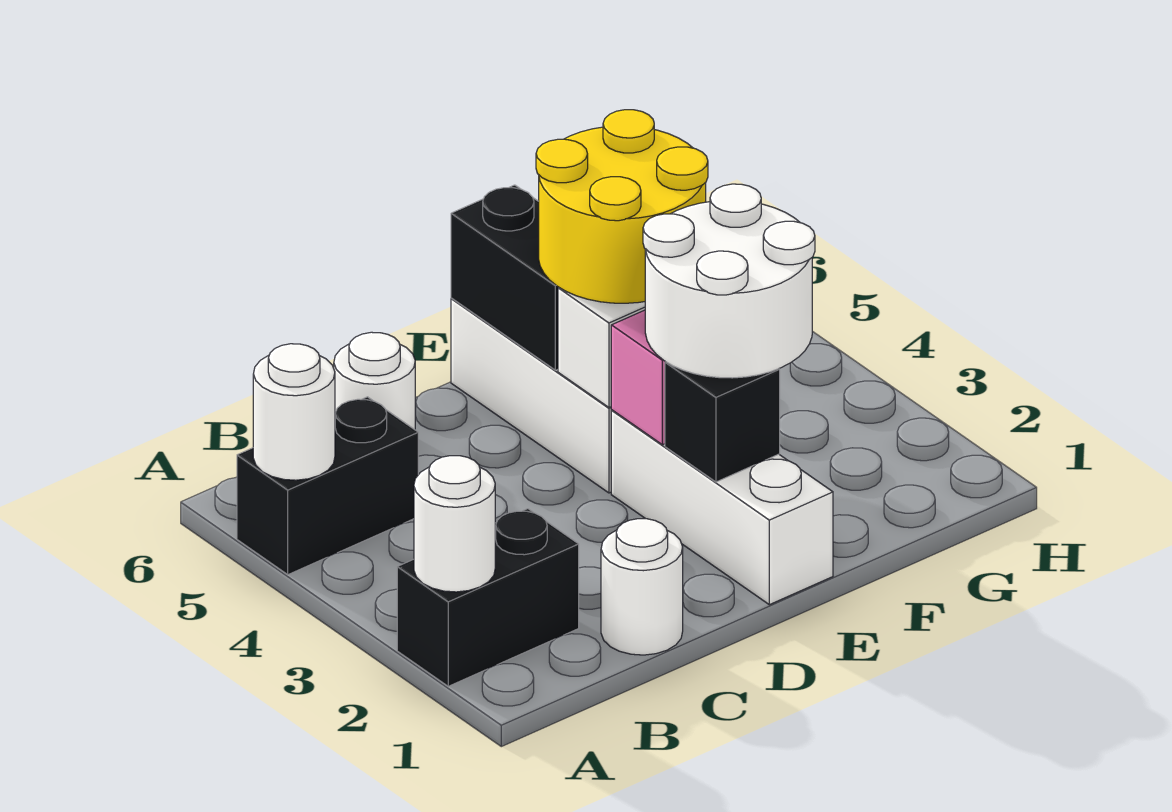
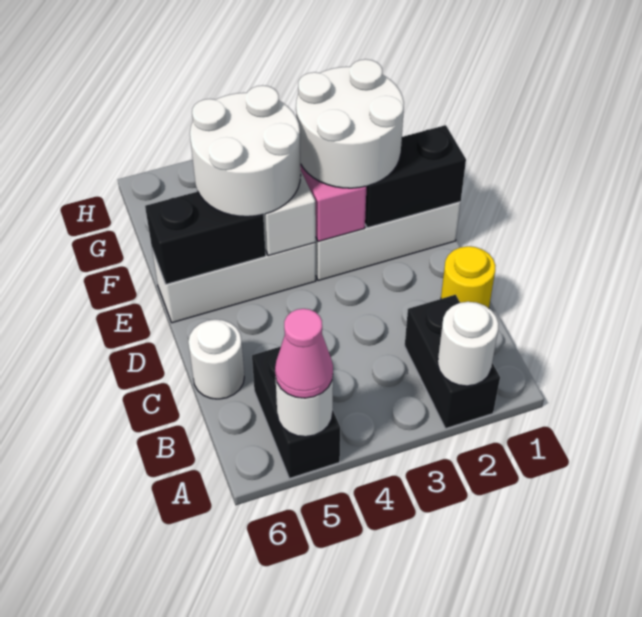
none -> pink 1x1 cone [275,309,333,398]
white 1x1 round brick [601,519,683,655] -> yellow 1x1 round brick [441,246,496,308]
black 1x1 brick [665,362,780,482] -> black 1x2 brick [365,125,466,228]
yellow 2x2 round brick [536,110,708,303] -> white 2x2 round brick [190,85,301,217]

